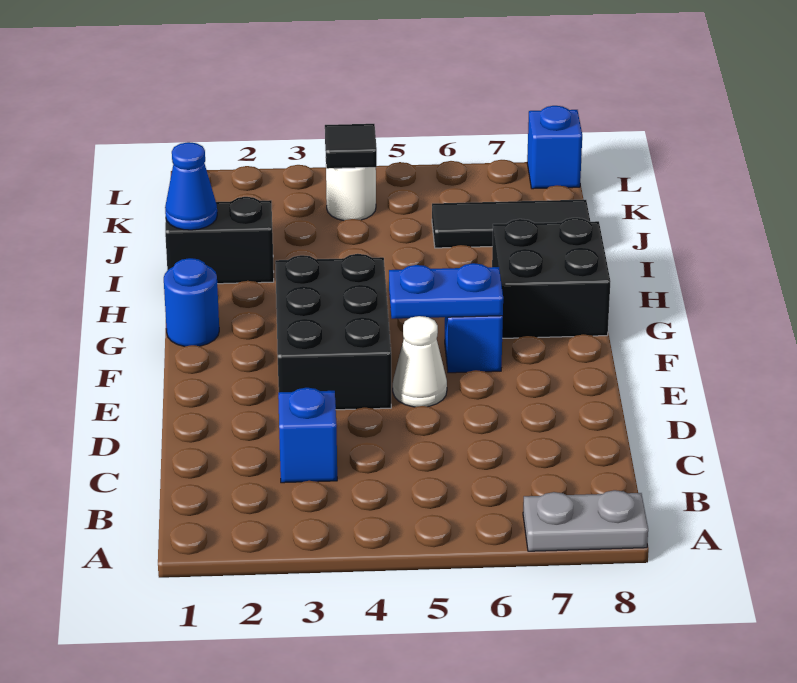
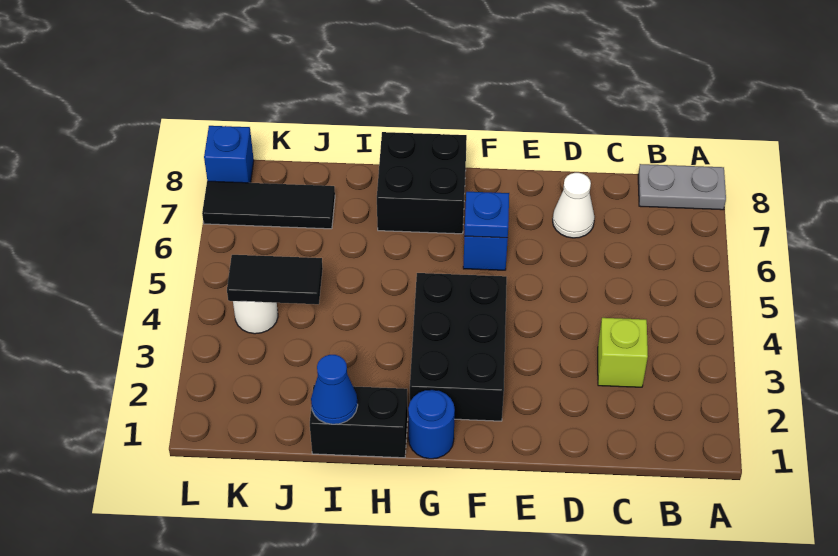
grey 1x2 plate [523,490,648,551] -> grey 1x2 plate turned to [638,164,726,210]
blue 1x1 brick [278,388,337,483] -> lime 1x1 brick [598,318,648,387]
black 2x3 brick [275,254,391,410] -> black 2x3 brick turned to [410,273,507,421]
white 1x1 cone [393,316,447,407] -> white 1x1 cone moved to [553,173,595,238]
blue 1x2 plate [389,263,503,319] -> blue 1x1 plate [464,192,509,238]
black 1x2 brick [165,197,274,284] -> black 1x2 brick turned to [310,385,408,458]
black 1x3 tile [432,200,590,248] -> black 1x3 tile turned to [202,181,335,229]
black 1x1 tile [325,124,377,169] -> black 1x2 tile [227,255,323,304]

